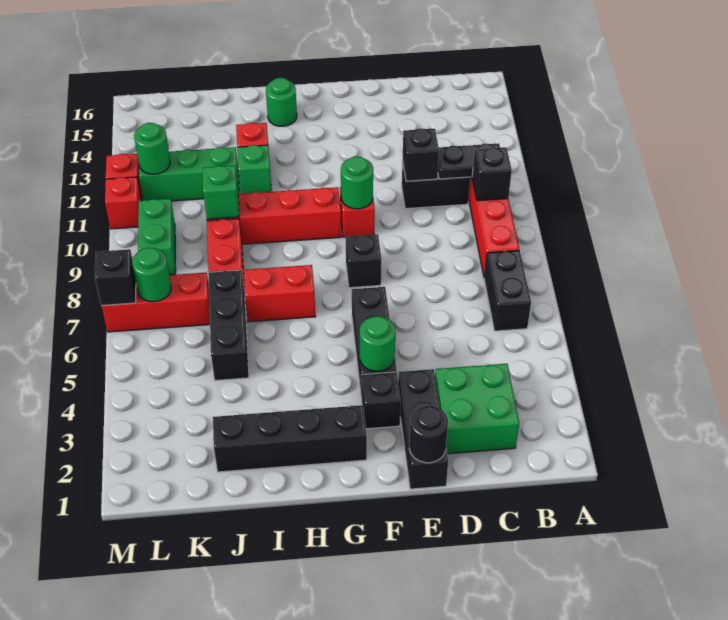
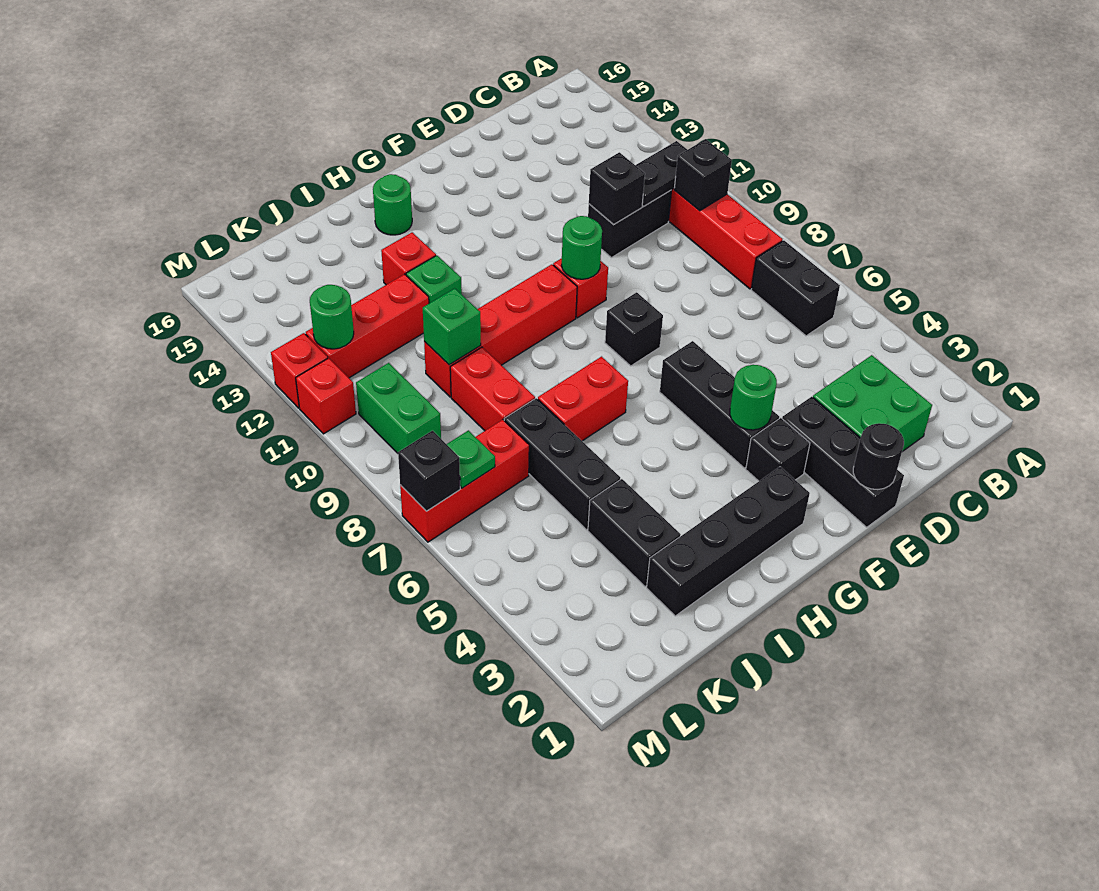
none -> black 1x2 brick [588,479,681,587]
green 1x3 brick [139,147,239,201] -> red 1x3 brick [306,274,429,378]
green 1x1 round brick [132,248,171,302] -> green 1x1 plate [447,430,495,488]

